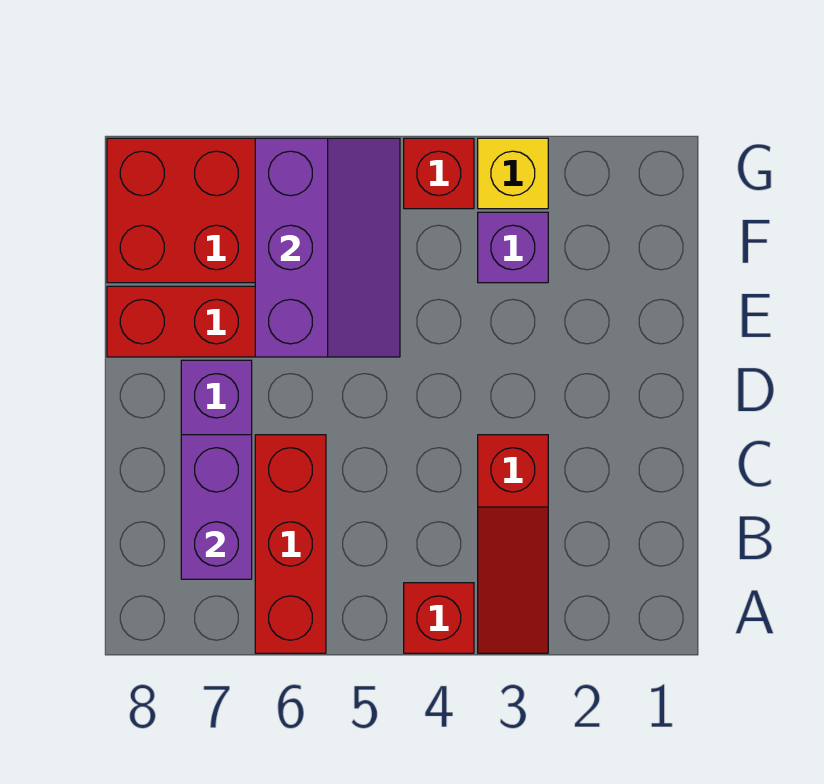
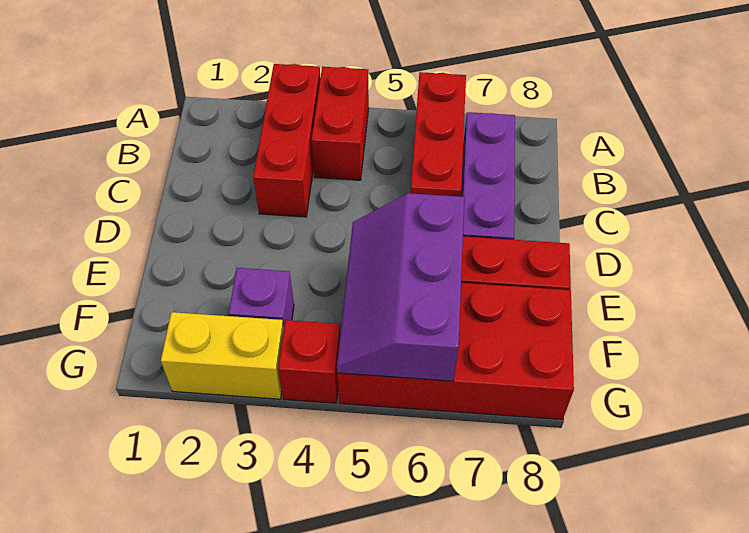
red 1x3 slope [478,435,548,653] -> red 1x3 brick [253,64,320,217]
red 1x1 brick [404,583,474,653] -> red 1x2 brick [311,67,369,180]
purple 1x2 brick [181,435,252,579] -> none
yellow 1x1 brick [478,138,548,209] -> yellow 1x2 brick [161,312,284,399]

